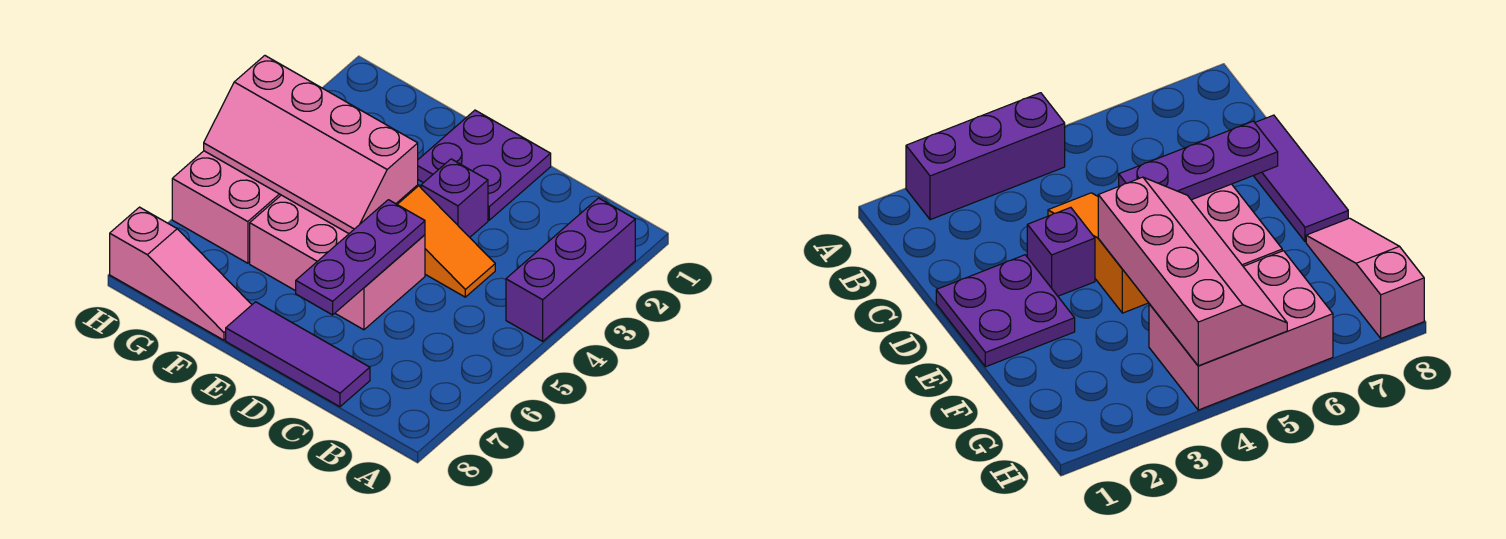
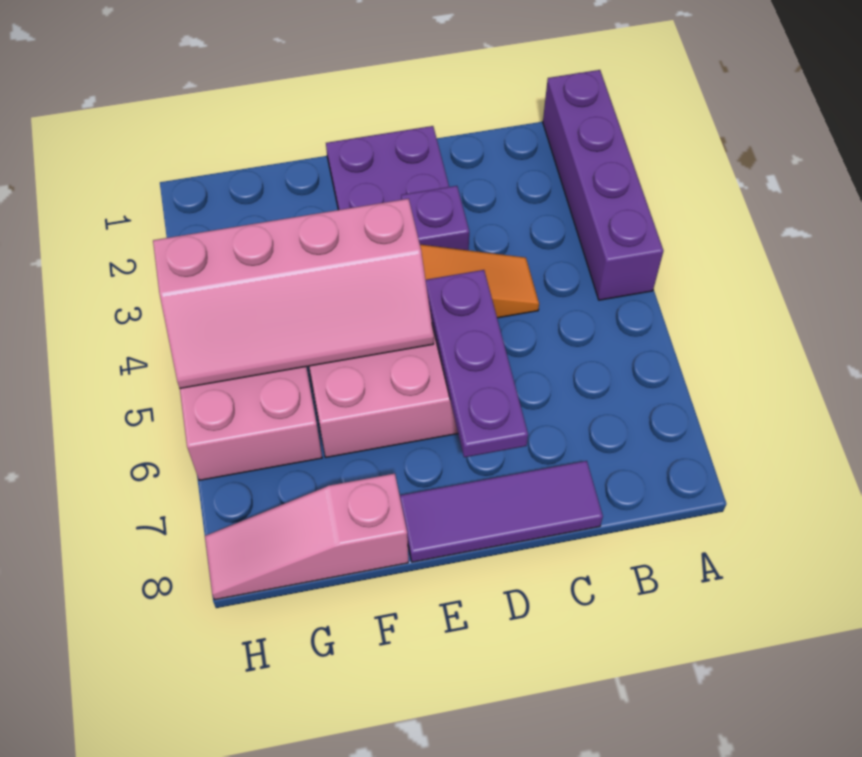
purple 1x3 brick [506,198,635,341] -> purple 1x4 brick [543,70,663,300]
pink 1x3 slope [110,207,252,340] -> pink 1x3 slope turned to [205,474,408,600]

